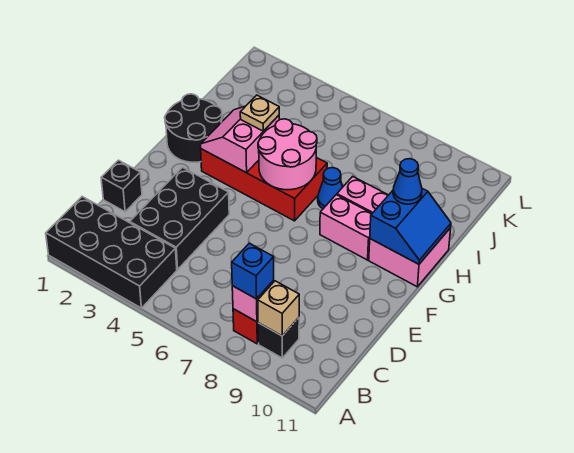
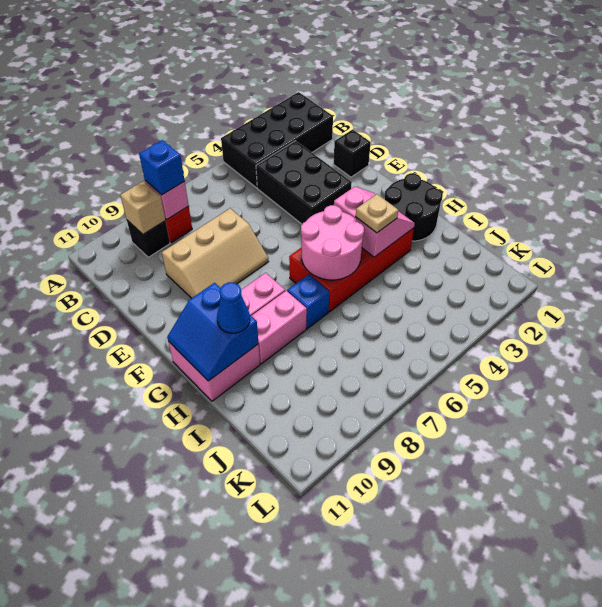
none -> tan 2x3 slope [162,208,269,298]
blue 1x1 cone [318,168,343,209] -> blue 1x1 brick [287,274,329,329]

